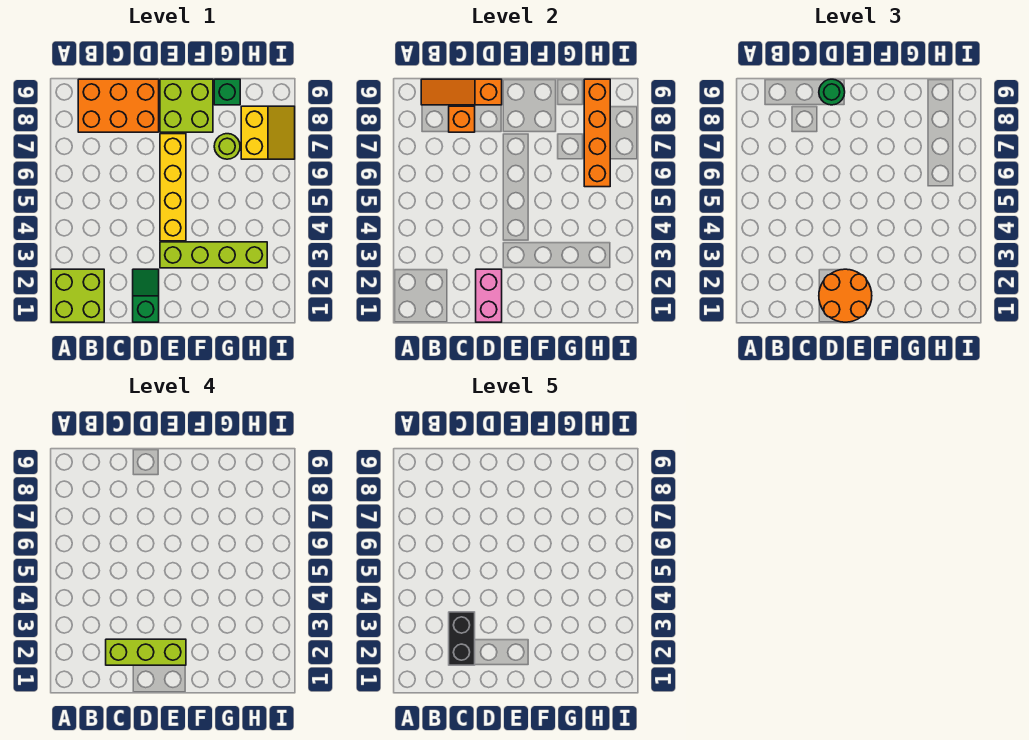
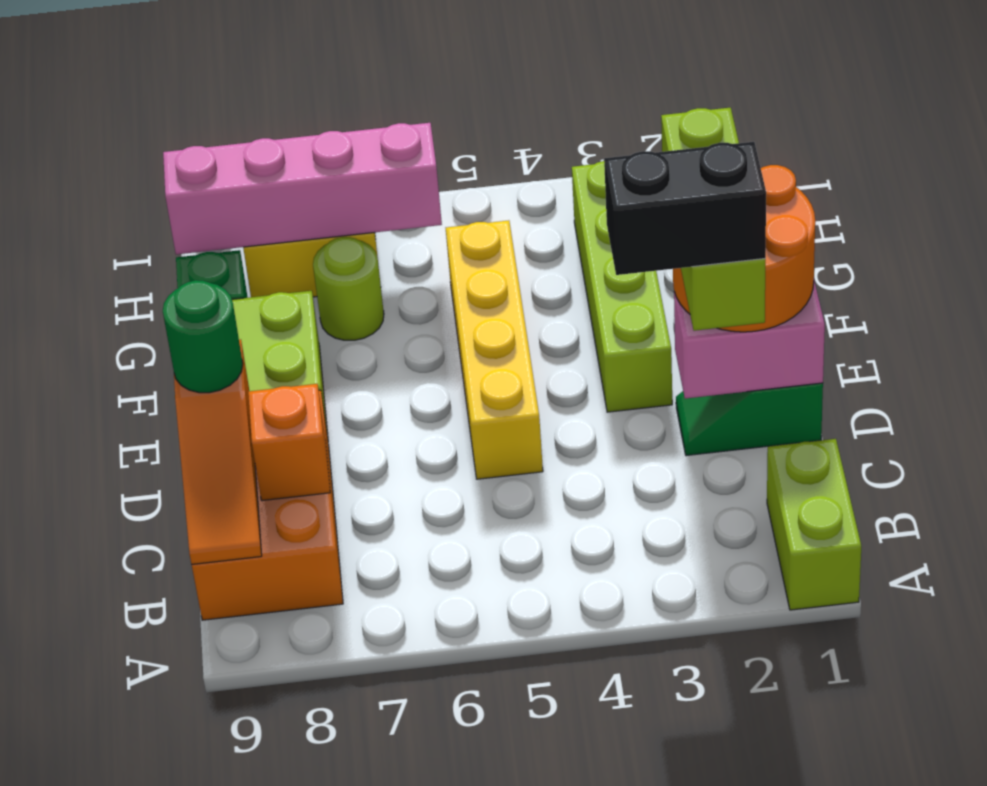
lime 2x2 brick [51,269,104,322] -> lime 1x2 brick [767,439,861,610]
yellow 1x4 brick [160,134,186,241] -> yellow 1x4 brick turned to [446,220,543,479]
orange 1x4 brick [584,79,610,187] -> pink 1x4 brick [163,123,442,254]

